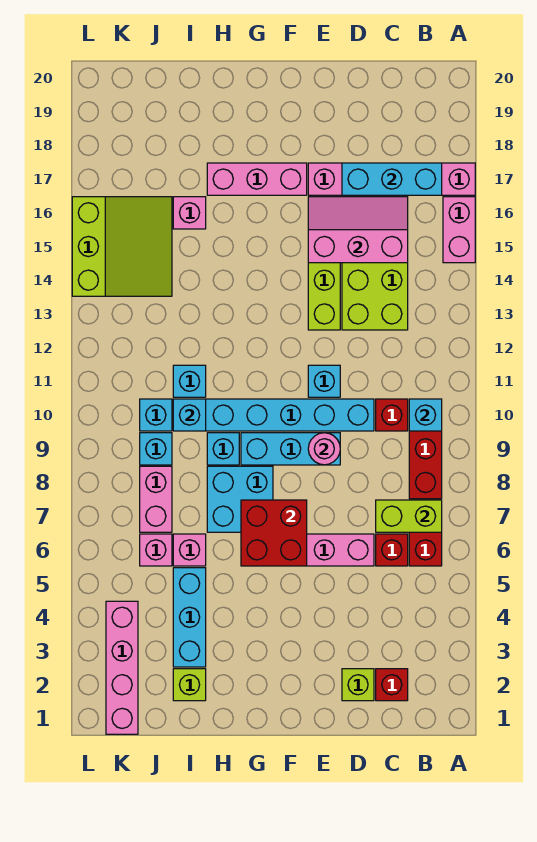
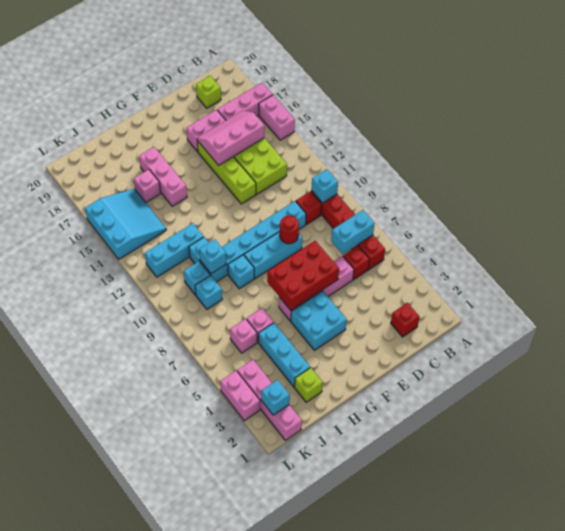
lime 1x2 brick [376,500,442,532] -> cyan 1x2 brick [331,210,375,254]
cyan 1x3 brick [342,163,442,195] -> cyan 1x3 brick moved to [145,223,204,277]
lime 1x1 brick [342,669,374,701] -> lime 1x1 brick moved to [196,76,221,108]
pink 1x1 round brick [308,433,340,465] -> red 1x1 round brick [280,216,299,244]
cyan 1x1 brick [308,365,340,397] -> cyan 1x1 brick moved to [261,380,290,415]
red 2x2 brick [241,500,307,566] -> red 2x3 brick [267,241,339,310]
pink 1x3 brick [207,163,307,195] -> pink 1x3 brick turned to [139,147,187,206]
cyan 2x2 brick [207,466,273,532] -> cyan 2x2 brick moved to [291,291,347,350]
pink 1x2 brick [140,466,172,532] -> pink 1x2 brick moved to [220,371,260,421]
lime 3x3 slope [72,197,172,296] -> cyan 3x3 slope [85,189,166,259]

